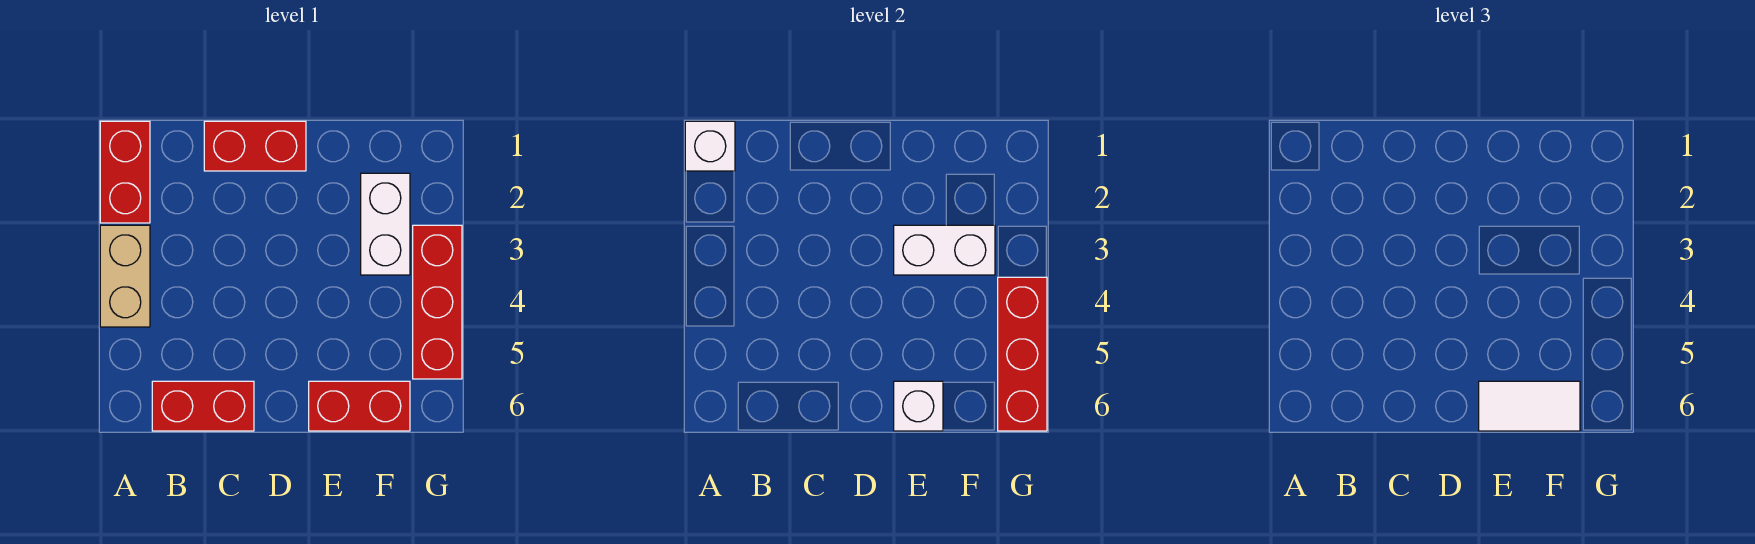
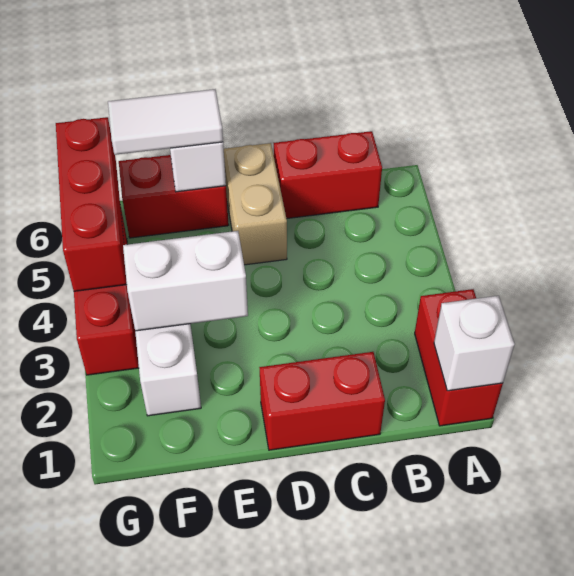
tan 1x2 brick [100,225,150,327] -> tan 1x2 brick moved to [224,143,287,265]

